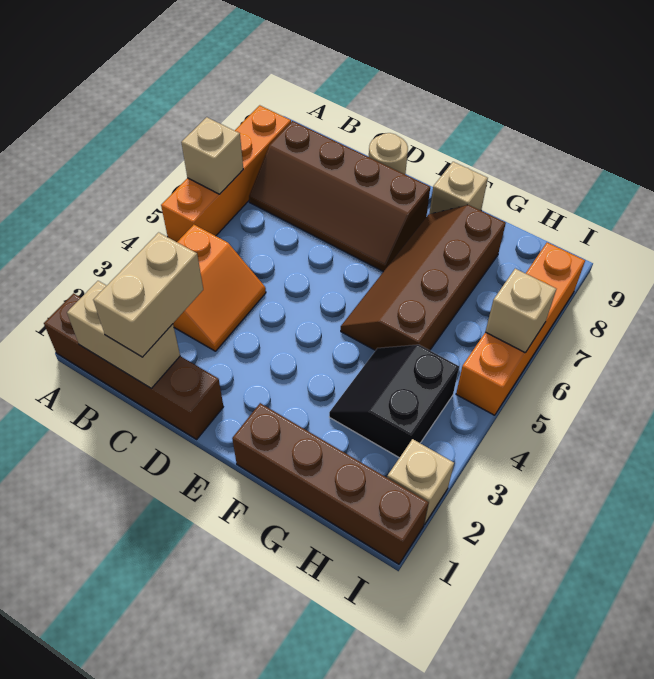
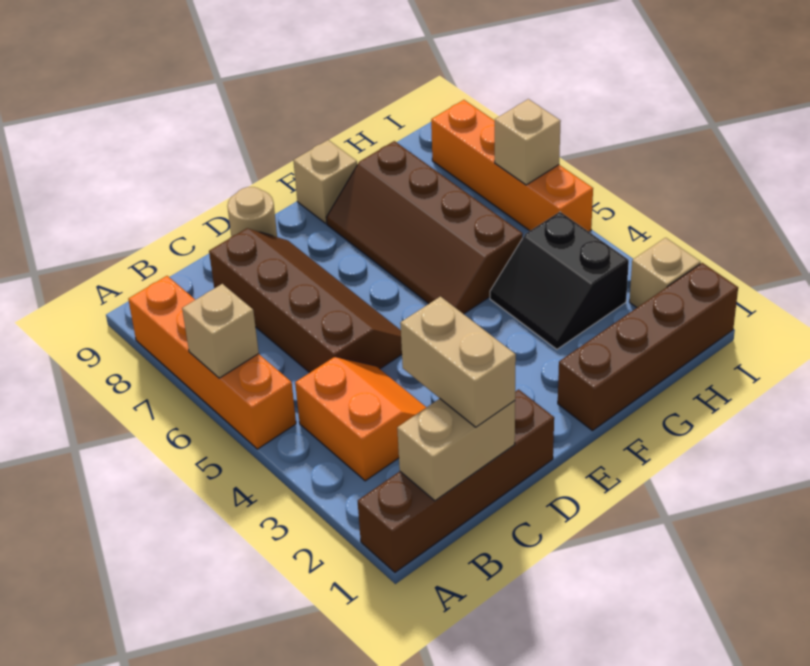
brown 2x4 slope [249,121,430,272] -> brown 2x4 slope turned to [209,228,402,373]

